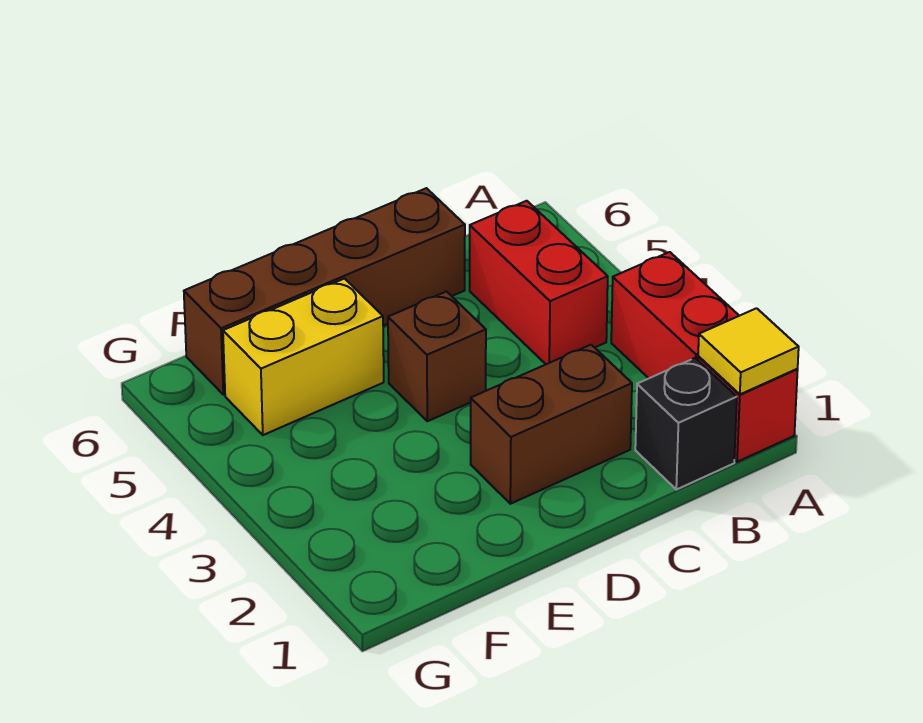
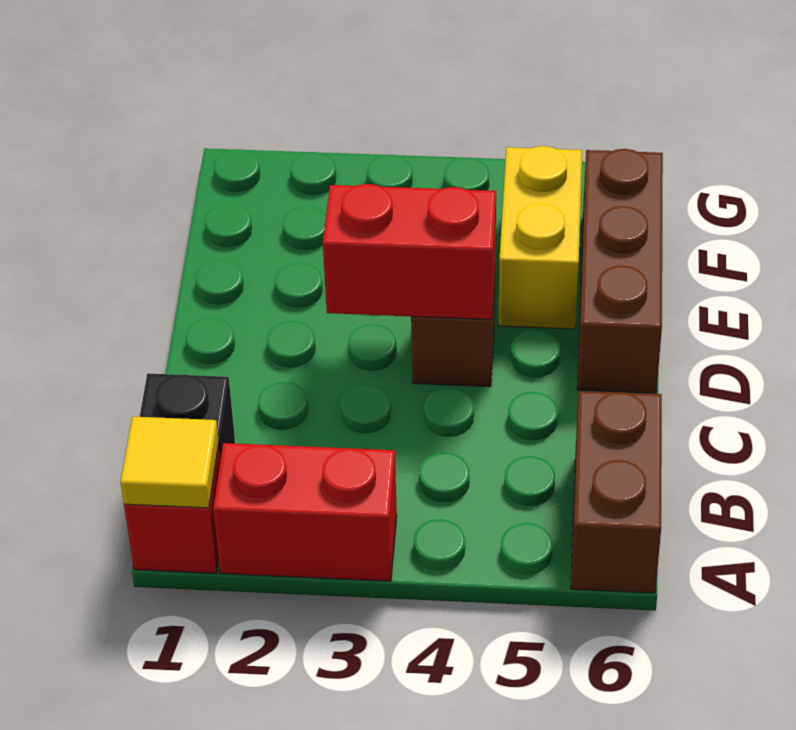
red 1x2 brick [470,201,608,364] -> red 1x2 brick moved to [323,184,496,320]
brown 1x2 brick [471,345,632,504] -> brown 1x2 brick moved to [571,391,662,593]
brown 1x4 brick [184,188,465,395] -> brown 1x3 brick [577,149,663,393]

